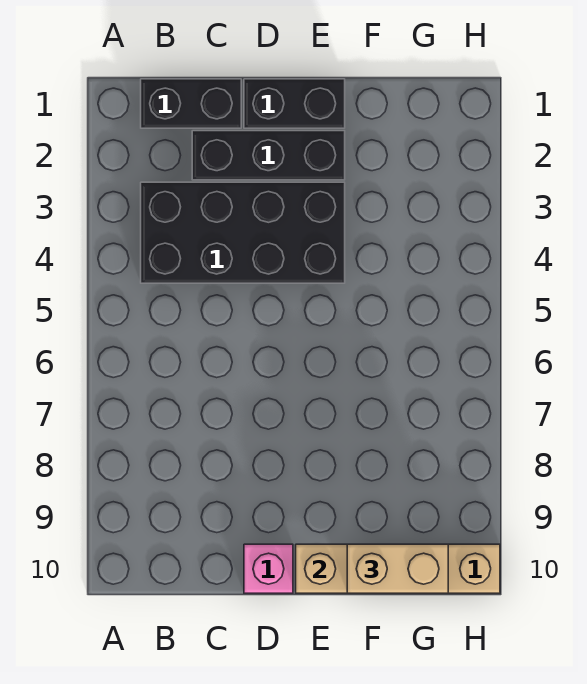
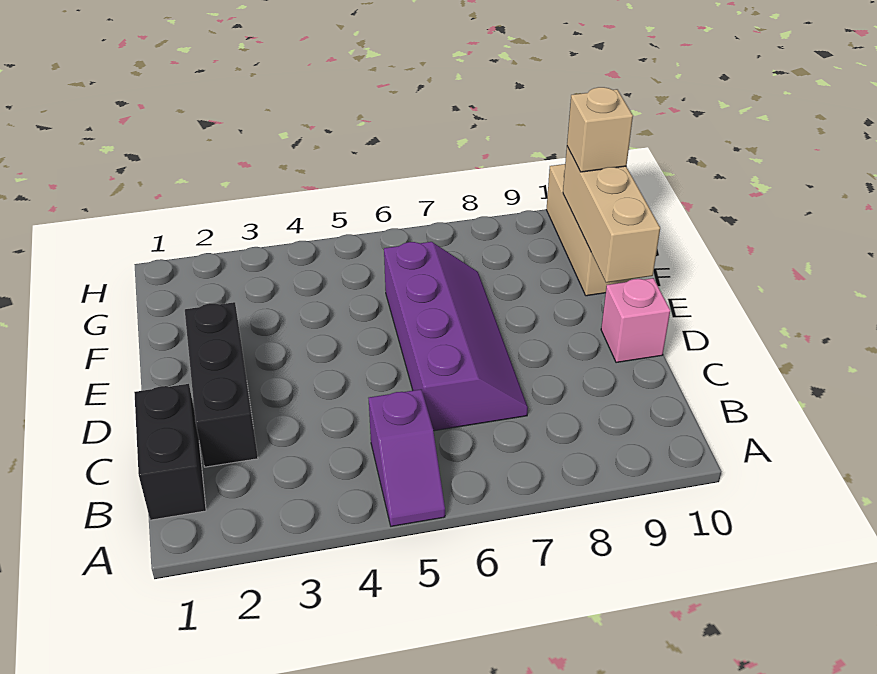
none -> purple 1x2 slope [369,389,445,526]
black 2x4 brick [141,182,345,283] -> none
none -> purple 2x4 slope [384,242,528,431]
black 1x2 brick [244,79,345,128] -> none
tan 1x2 brick [347,544,448,593] -> tan 1x1 brick [567,87,633,172]

